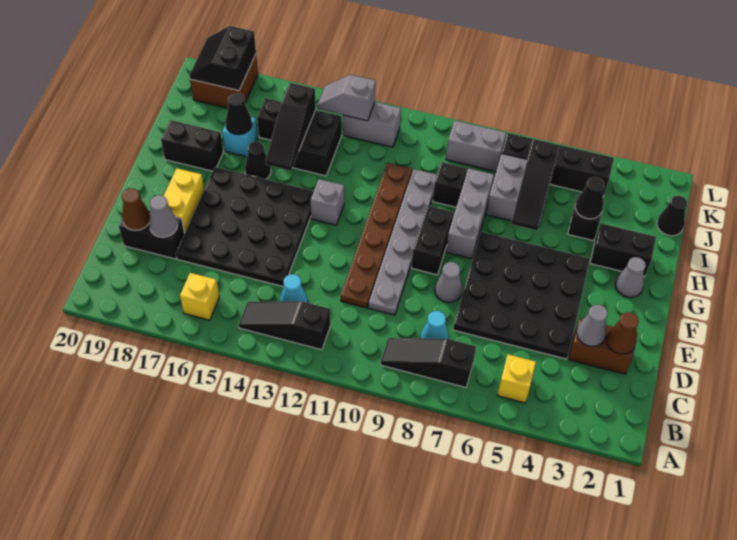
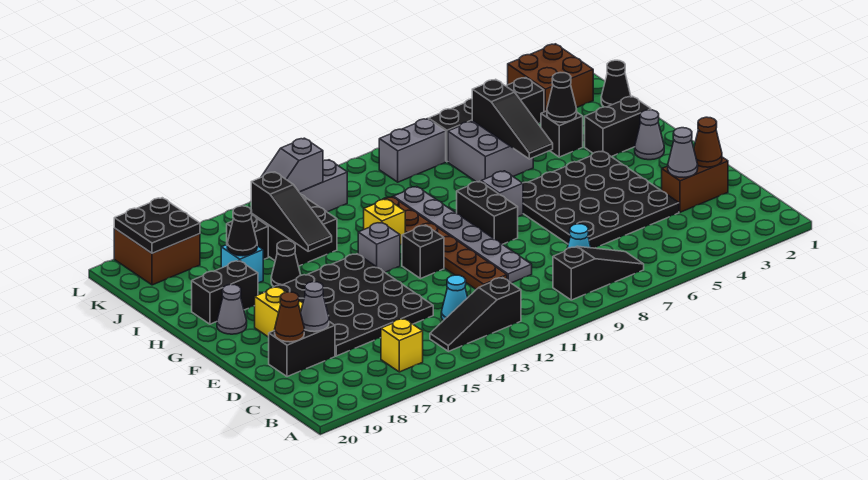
yellow 1x1 brick [497,354,536,403] -> yellow 1x1 brick moved to [364,199,405,245]
black 1x3 slope [381,338,476,387] -> black 1x3 slope turned to [553,246,644,300]
grey 1x1 cone [435,262,463,303] -> grey 1x1 cone moved to [217,284,247,334]
grey 1x3 brick [446,168,494,259] -> grey 1x1 brick [481,171,523,217]
black 1x1 brick [433,162,467,207] -> black 1x1 brick moved to [402,225,444,279]
none -> brown 2x2 brick [508,44,593,112]
black 2x2 slope [189,26,256,91] -> black 2x2 plate [114,198,200,253]

